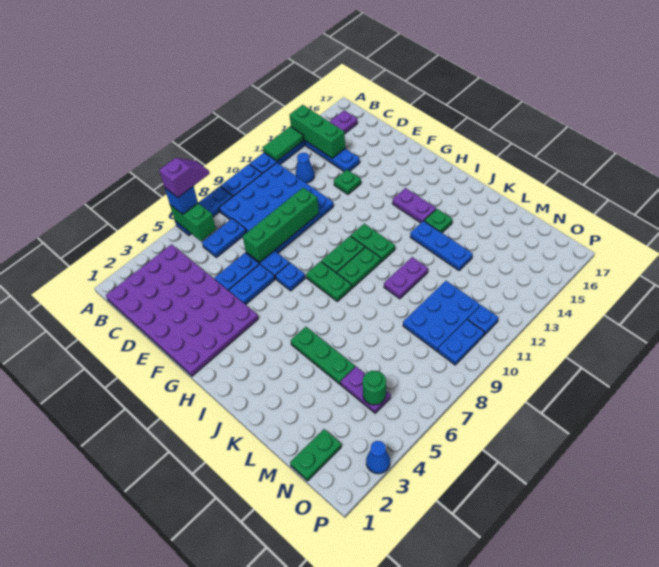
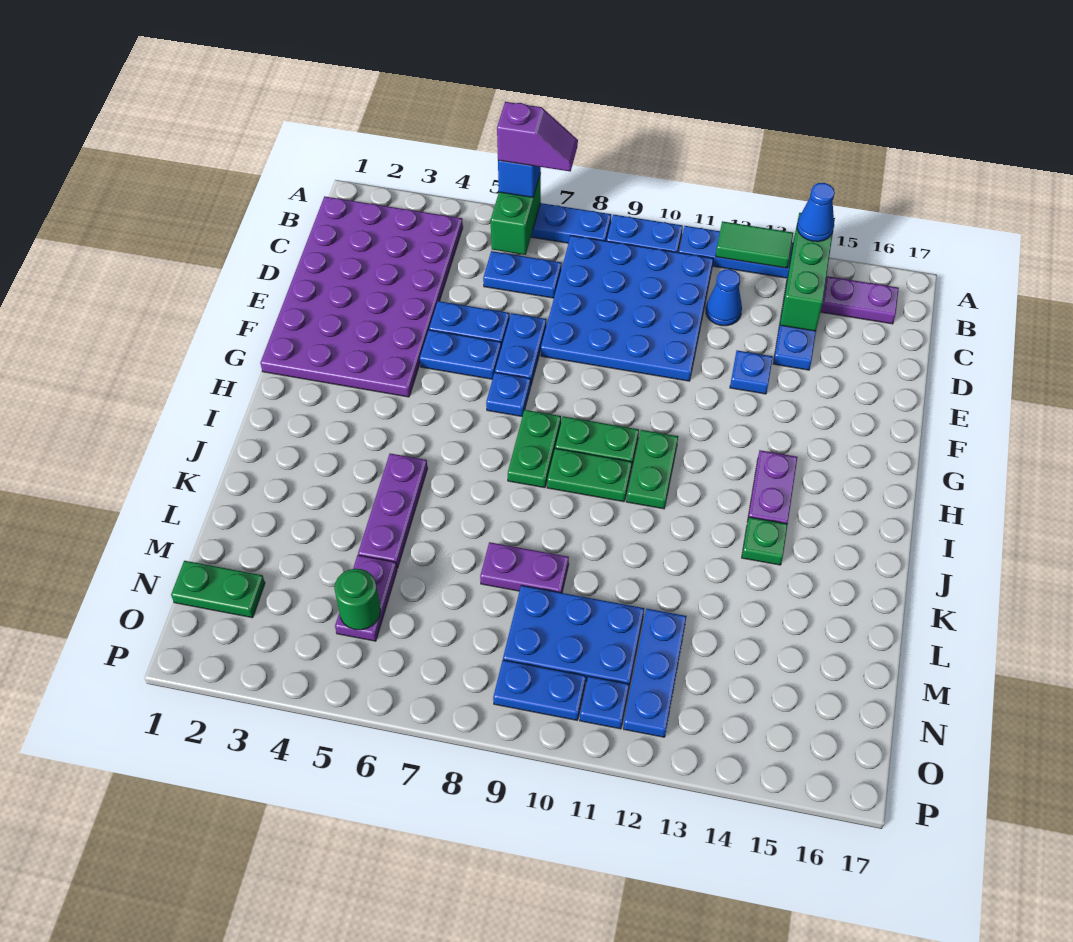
green 1x4 brick [243,188,319,262] -> none
green 1x1 plate [334,170,361,194] -> blue 1x1 plate [730,350,773,394]
green 1x3 plate [291,327,355,385] -> purple 1x3 plate [358,453,428,568]
blue 1x3 plate [410,221,473,271] -> blue 1x3 plate moved to [623,609,686,737]
purple 1x2 plate [384,257,428,299] -> purple 1x2 plate moved to [480,542,569,593]
blue 1x1 cone [366,441,390,474] -> blue 1x1 cone moved to [797,183,835,242]

